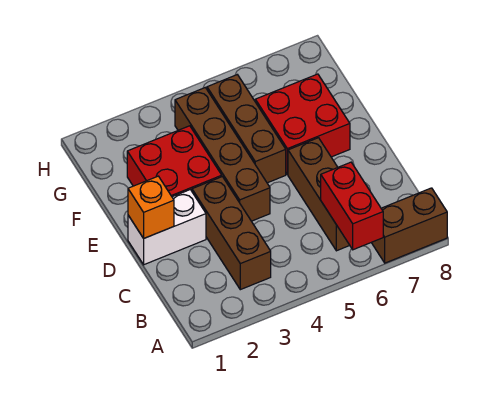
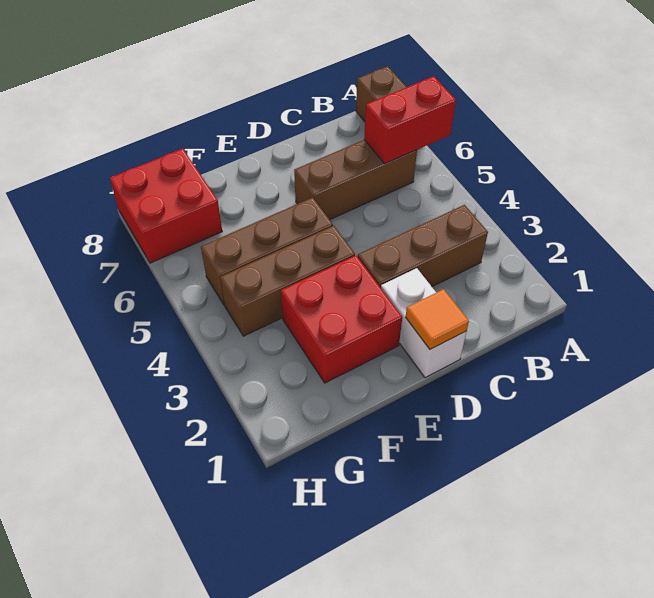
orange 1x1 brick [128,176,174,238] -> orange 1x1 tile [406,289,469,349]
brown 1x4 brick [175,88,270,221] -> brown 1x3 brick [220,226,355,336]
red 2x2 brick [255,74,350,175] -> red 2x2 brick moved to [110,149,222,263]

